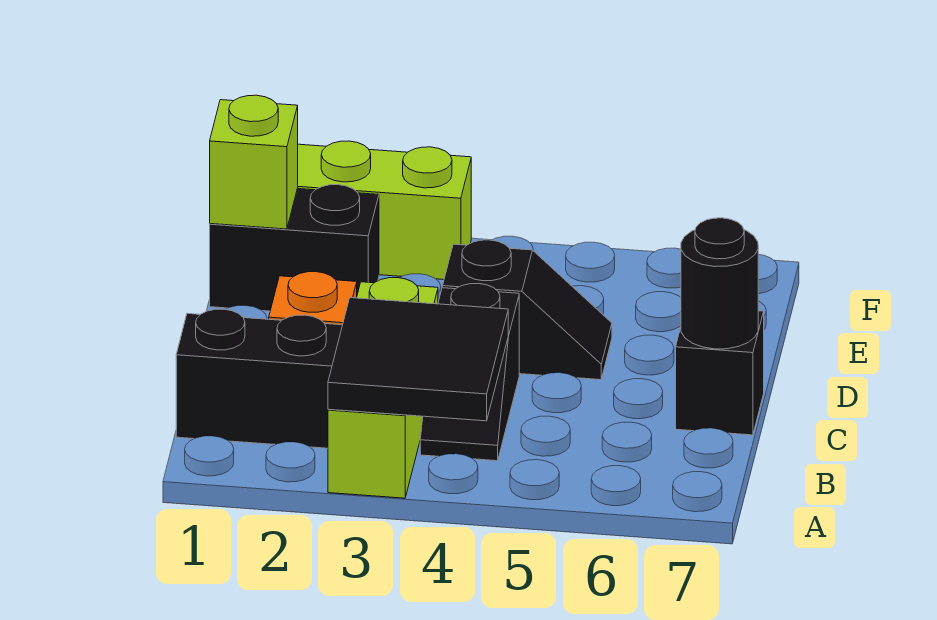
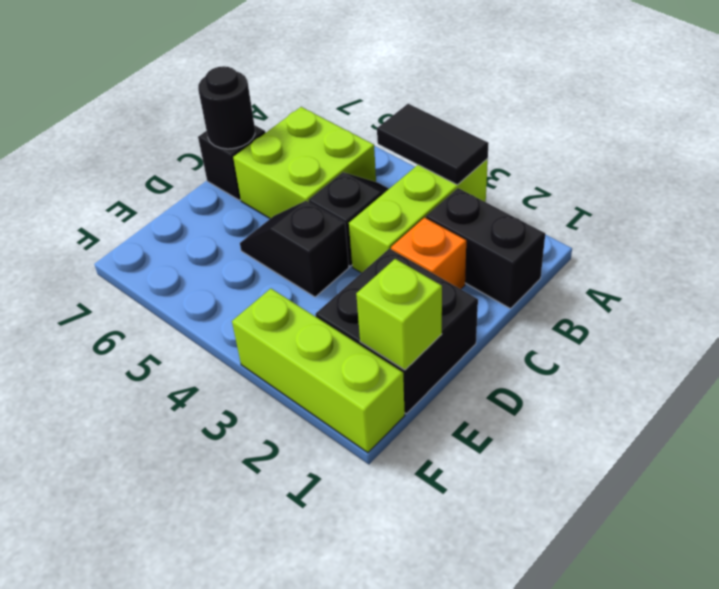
black 2x2 tile [328,298,508,421] -> black 1x2 tile [377,104,489,185]
none -> lime 2x2 brick [233,107,376,219]
black 1x2 brick [210,185,379,311] -> black 2x2 brick [315,249,478,414]

